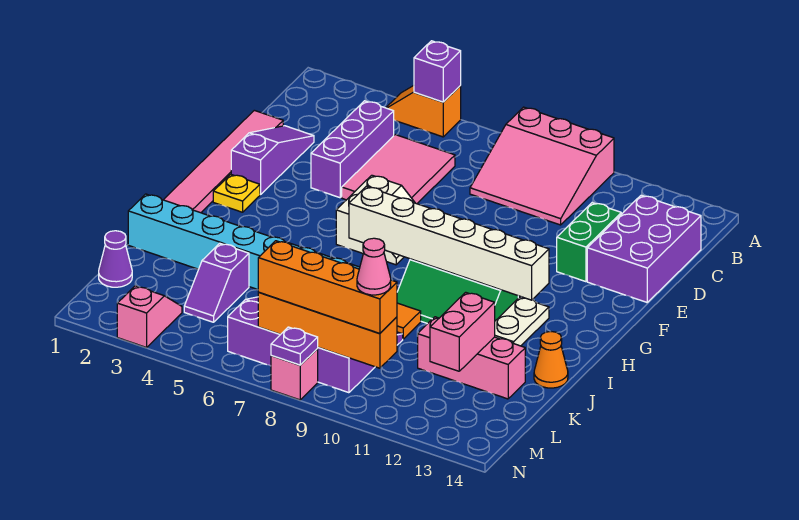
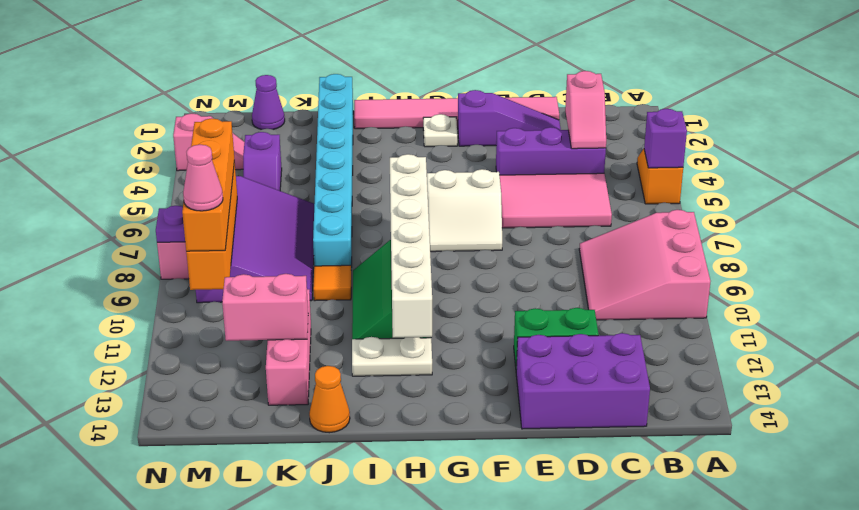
none -> pink 1x2 slope [565,71,606,149]
yellow 1x1 plate [213,174,260,212] -> white 1x1 plate [423,114,457,147]
purple 1x2 slope [184,243,249,322] -> purple 1x2 slope turned to [243,132,282,191]

